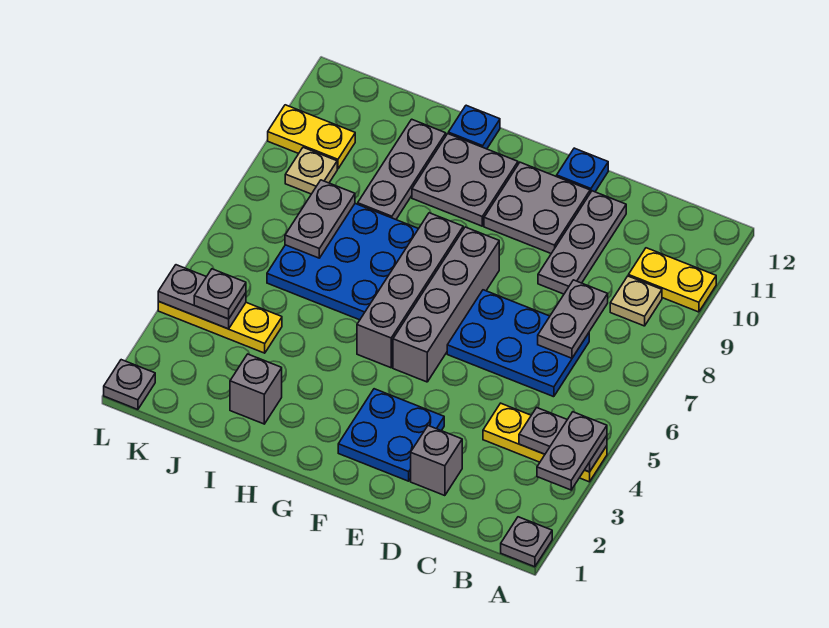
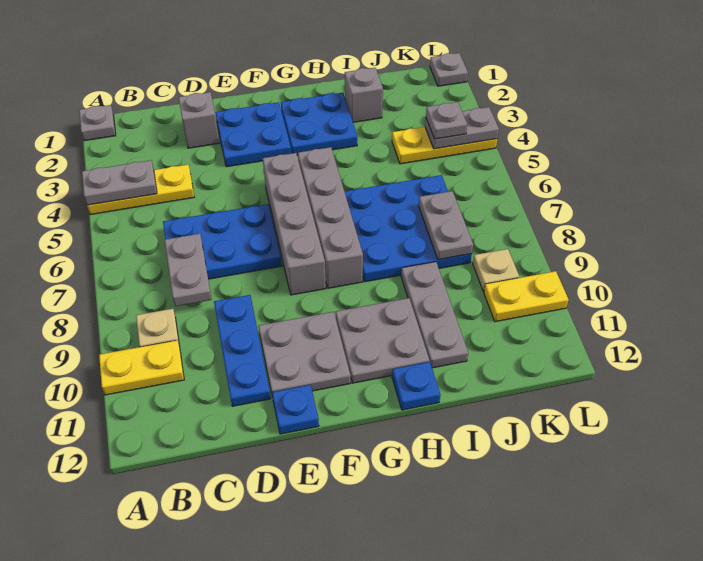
grey 1x2 plate [537,412,607,490] -> none
grey 1x3 plate [538,191,626,294] -> blue 1x3 plate [214,295,271,406]
none -> blue 2x2 plate [281,93,358,155]

